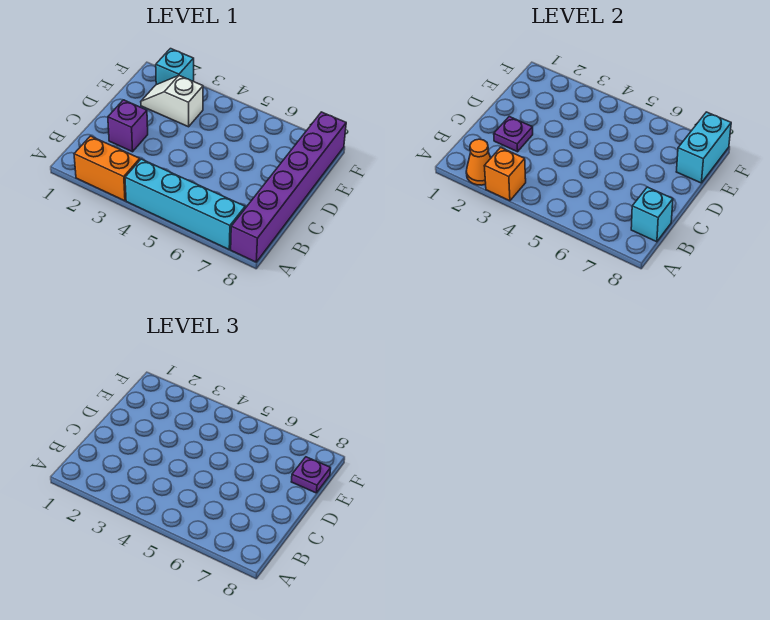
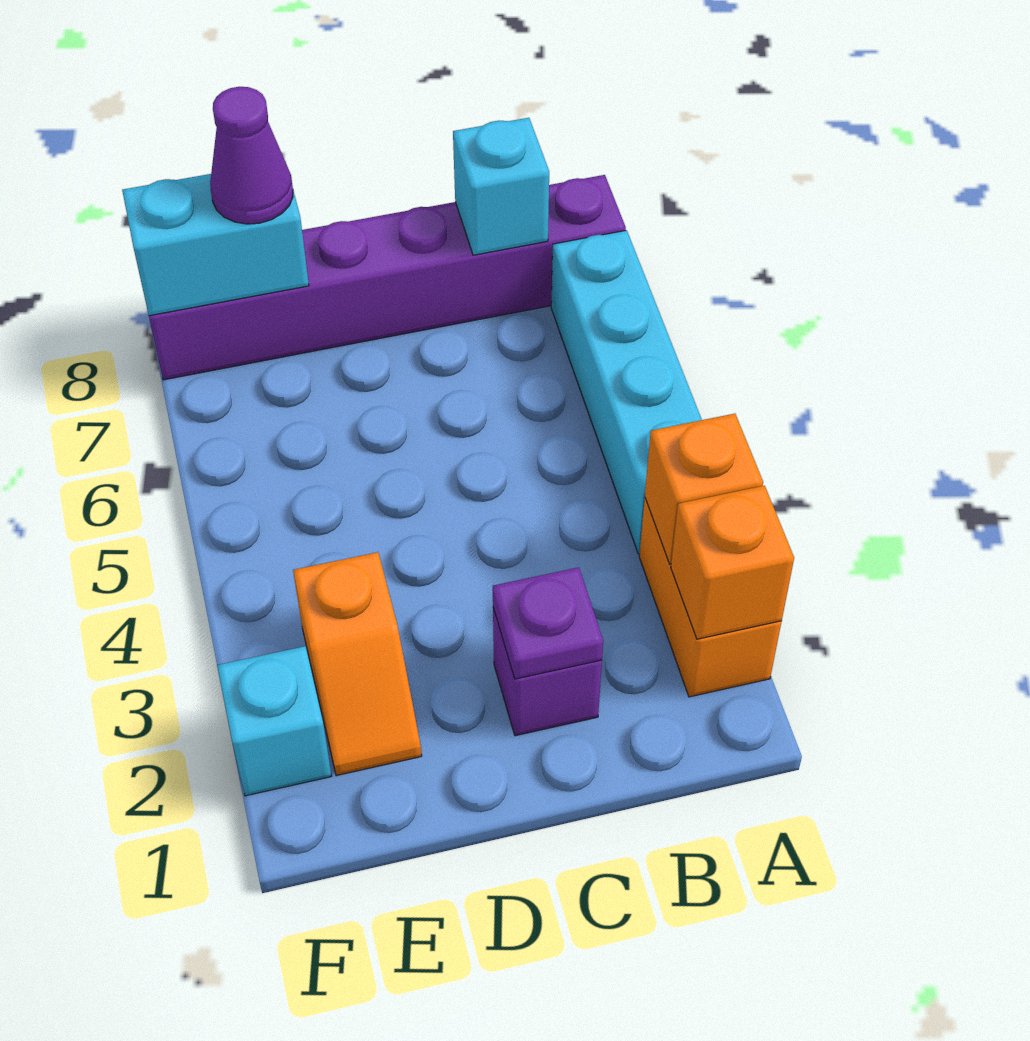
orange 1x1 cone [466,139,491,185] -> orange 1x1 brick [671,486,794,639]
white 1x2 slope [141,76,203,127] -> orange 1x2 slope [293,552,422,776]
purple 1x1 plate [291,457,331,493] -> purple 1x1 cone [210,87,293,224]

